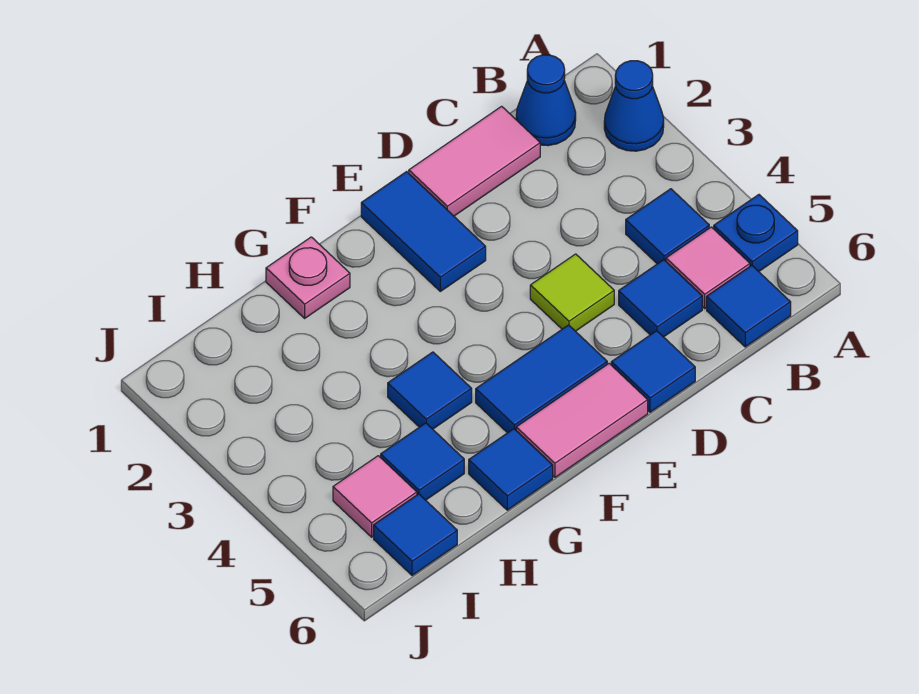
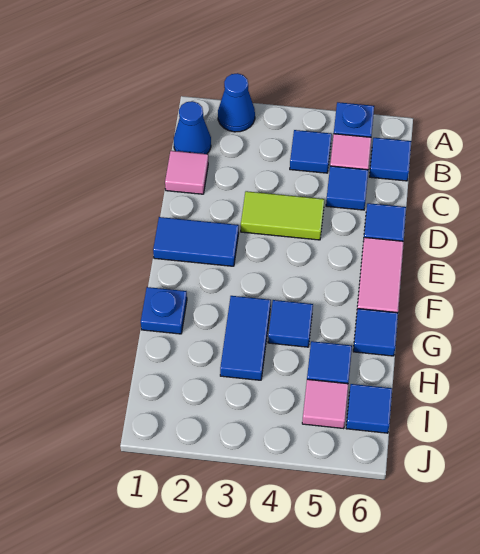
pink 1x2 tile [409,106,540,216] -> pink 1x1 tile [165,151,208,194]
lime 1x1 tile [530,254,614,331] -> lime 1x2 tile [241,191,324,240]
blue 1x2 tile [476,325,607,433] -> blue 1x2 tile moved to [220,296,271,380]
pink 1x1 plate [266,237,350,318] -> blue 1x1 plate [141,287,187,334]

